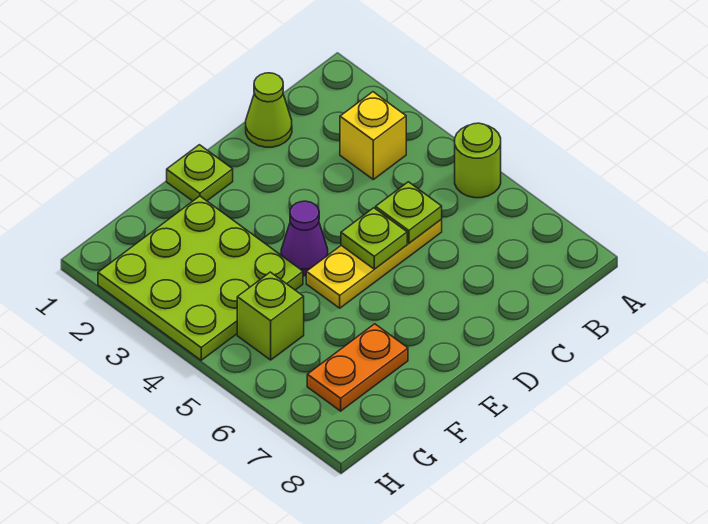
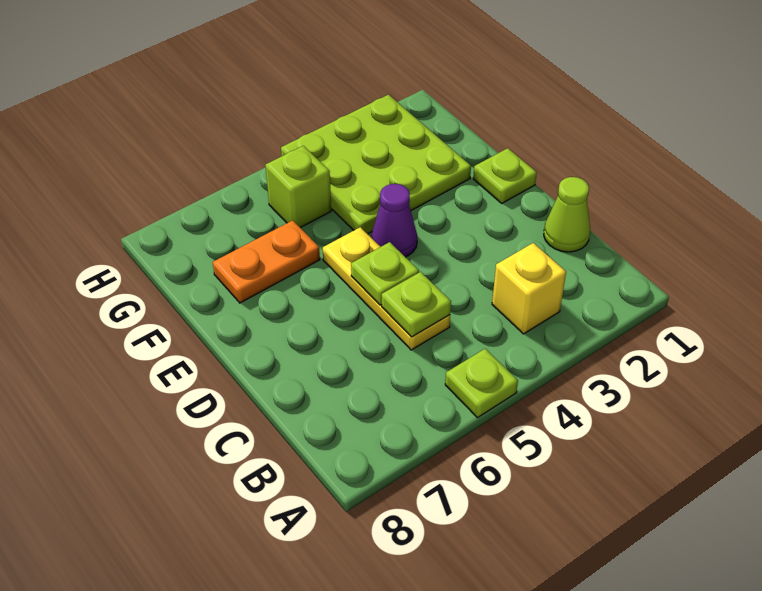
lime 1x1 round brick [455,123,501,198] -> lime 1x1 plate [445,349,518,418]
orange 1x2 plate [307,324,408,411] -> orange 1x2 plate turned to [213,220,320,303]

